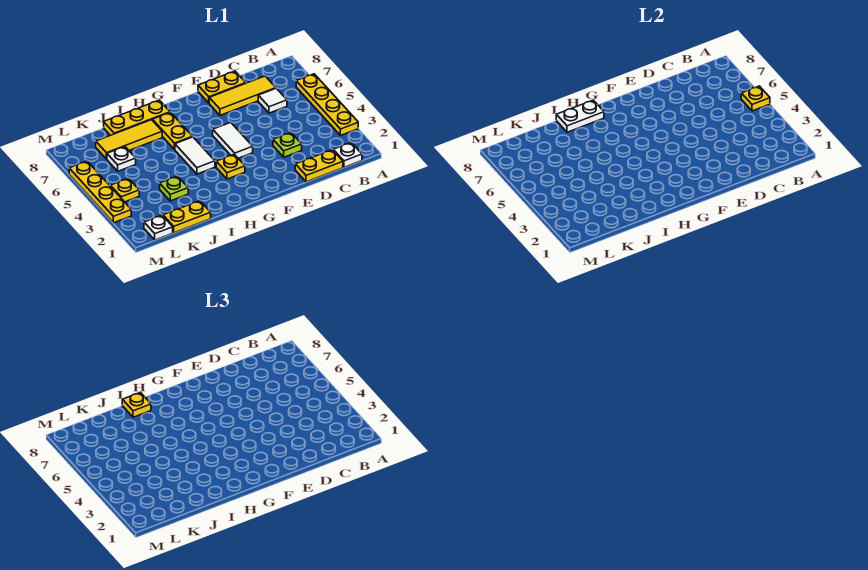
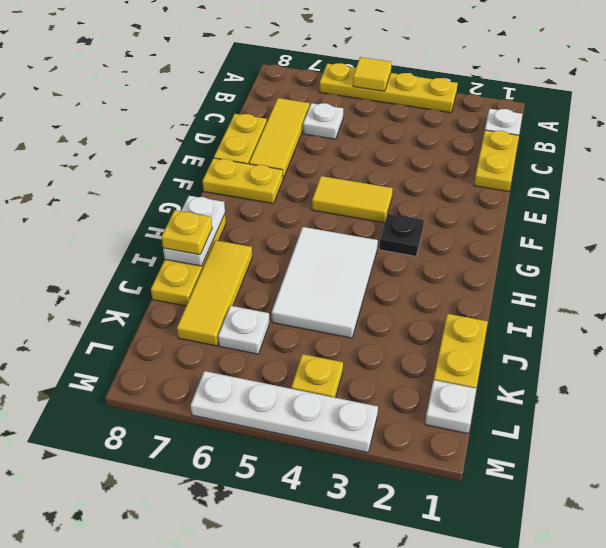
yellow 1x1 plate [741,86,770,111] -> yellow 1x1 tile [353,57,392,91]
white 1x1 tile [258,88,287,113] -> white 1x1 plate [303,103,343,139]
lime 1x1 plate [273,133,302,157] -> none
white 1x2 tile [213,122,253,158] -> yellow 1x2 tile [312,176,393,223]
yellow 1x1 plate [216,154,245,179] -> black 1x1 plate [379,214,424,256]
white 1x2 tile [175,137,215,174] -> white 2x3 tile [272,227,378,338]
yellow 1x2 plate [153,112,192,150] -> yellow 1x2 plate moved to [203,158,283,204]
lime 1x1 plate [160,176,188,201] -> none
yellow 1x4 plate [69,161,131,223] -> white 1x4 plate [191,371,378,452]

